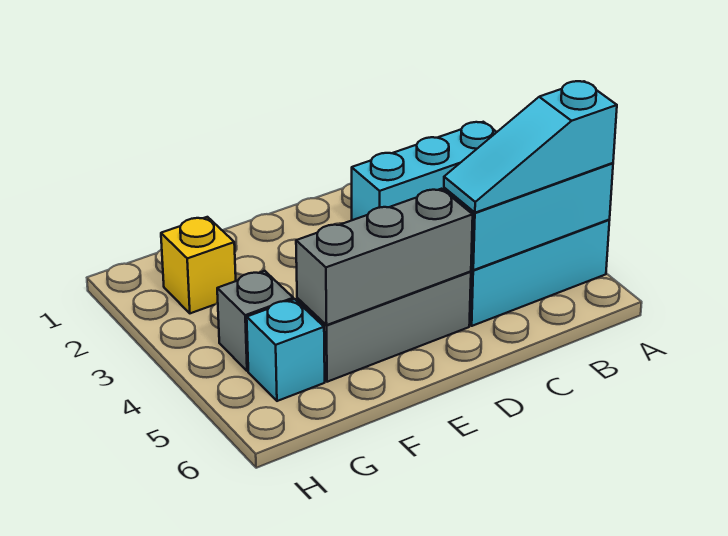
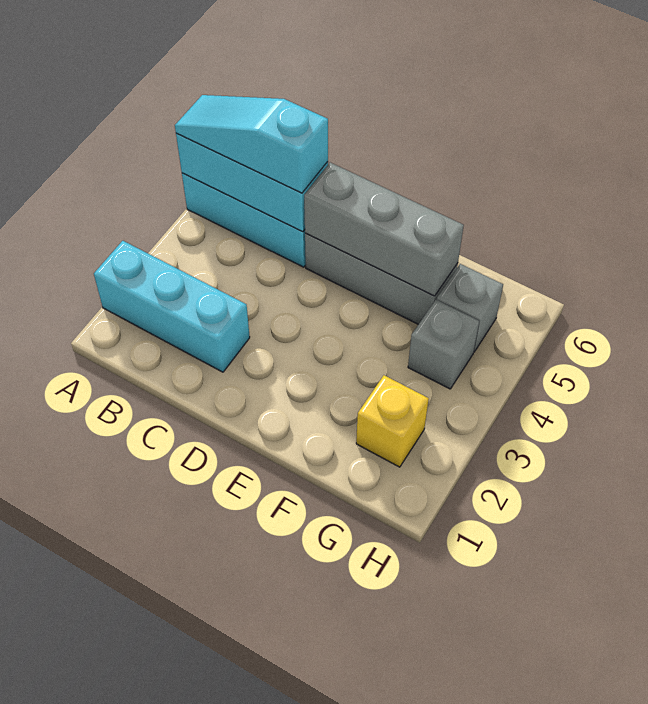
cyan 1x3 slope [444,81,617,213] -> cyan 1x3 slope turned to [175,95,328,193]
cyan 1x1 brick [247,299,325,401] -> grey 1x1 brick [437,264,503,352]

